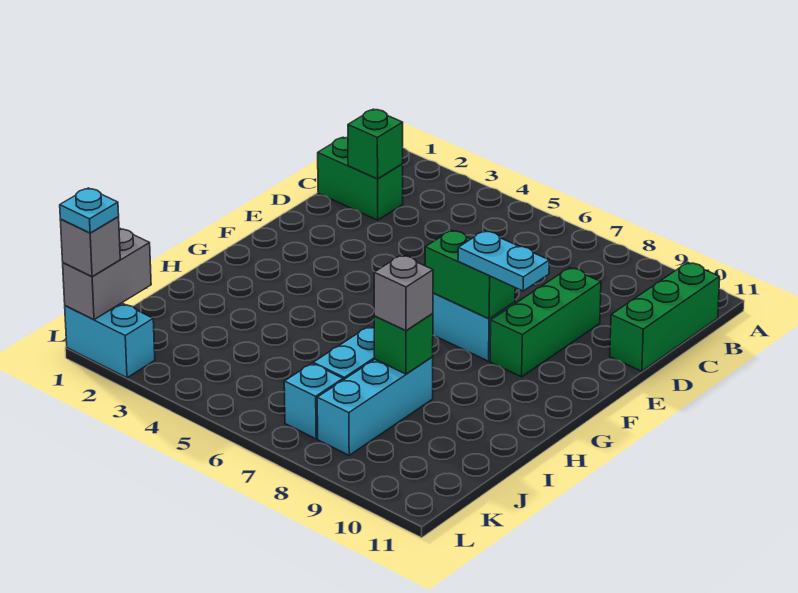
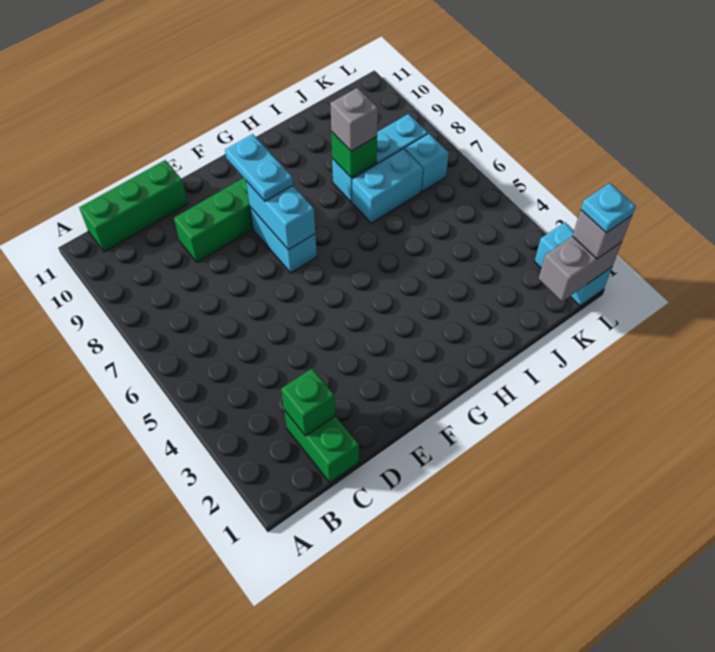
green 1x2 brick [425,230,515,319] -> cyan 1x2 brick [246,181,315,250]

